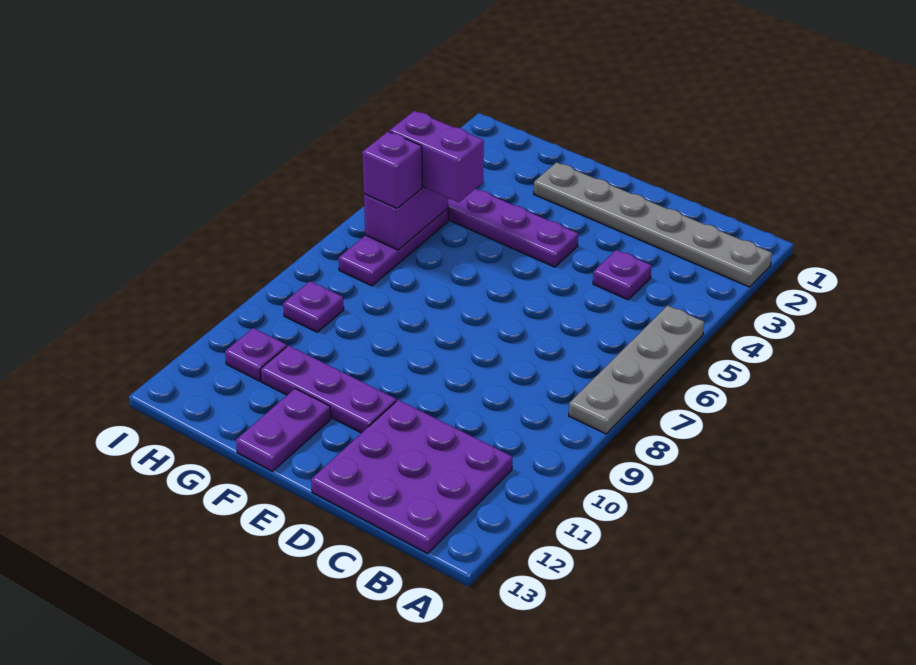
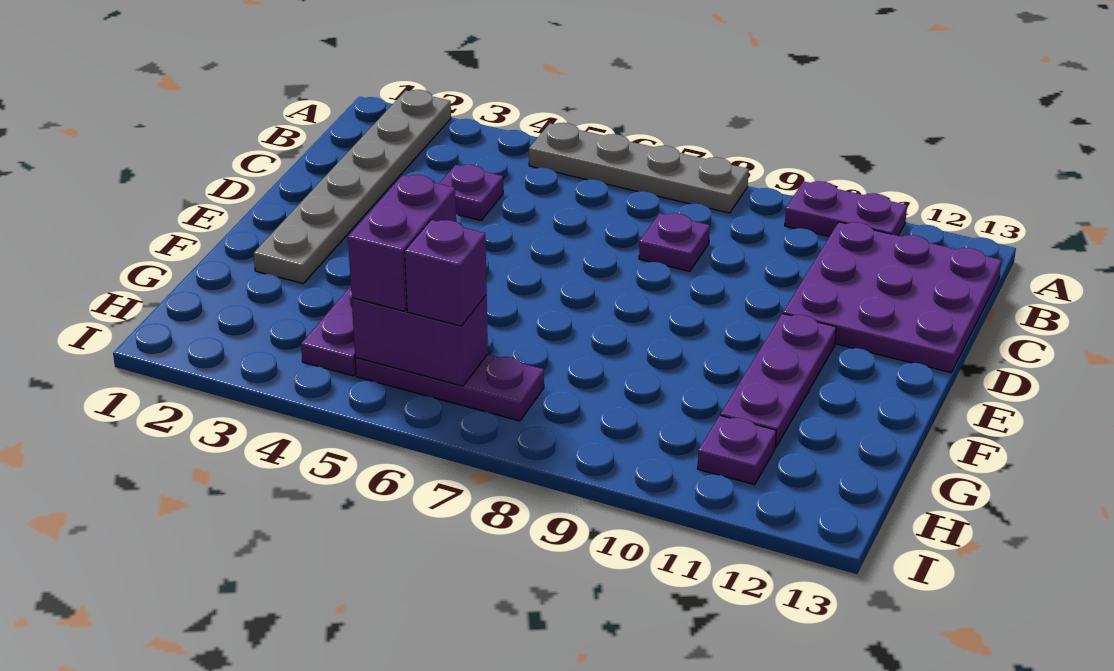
purple 1x2 plate [236,389,331,471] -> purple 1x2 plate moved to [785,181,907,237]
purple 1x1 plate [283,281,344,332] -> purple 1x1 plate moved to [639,213,710,271]

